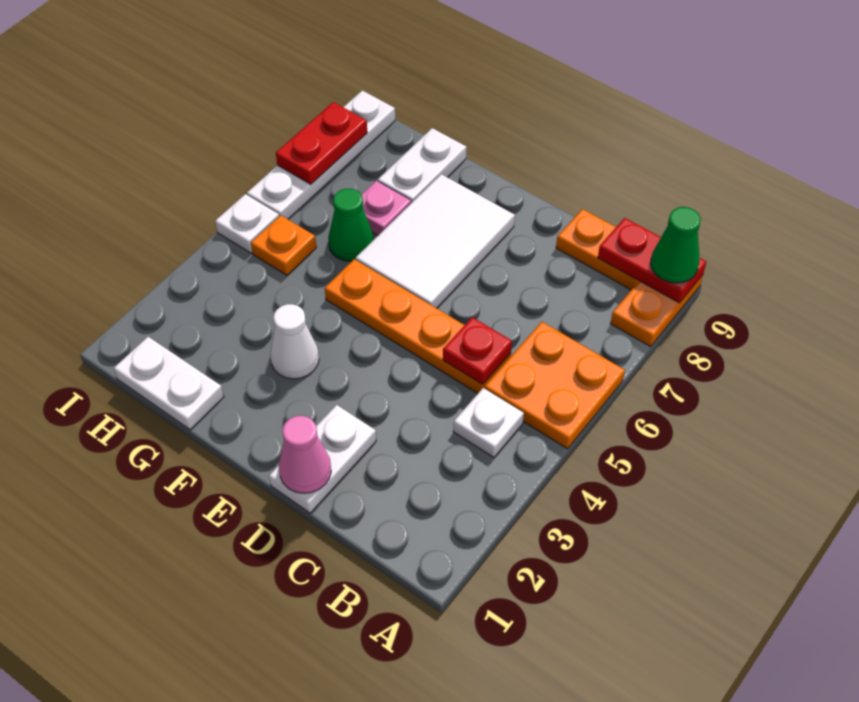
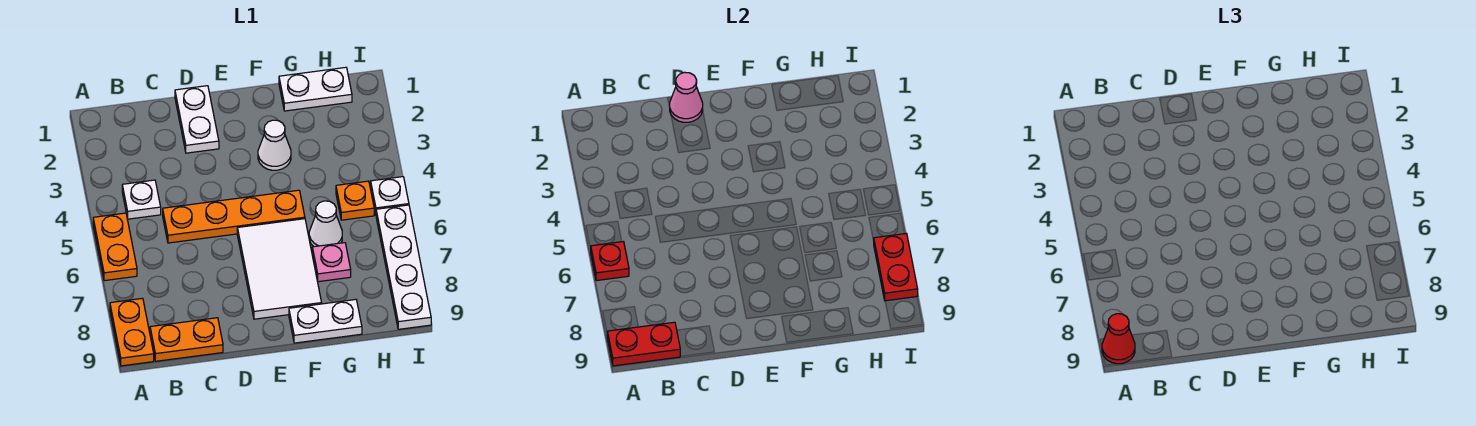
orange 2x2 plate [485,322,625,449] -> orange 1x2 plate [93,213,137,281]
green 1x1 cone [651,207,701,283] -> red 1x1 cone [1102,314,1135,364]
red 1x1 plate [443,317,512,384] -> red 1x1 plate moved to [591,242,629,281]
green 1x1 cone [328,189,373,261] -> white 1x1 cone [309,201,342,247]
white 1x2 plate [378,128,467,203] -> white 1x2 plate turned to [289,300,362,343]

